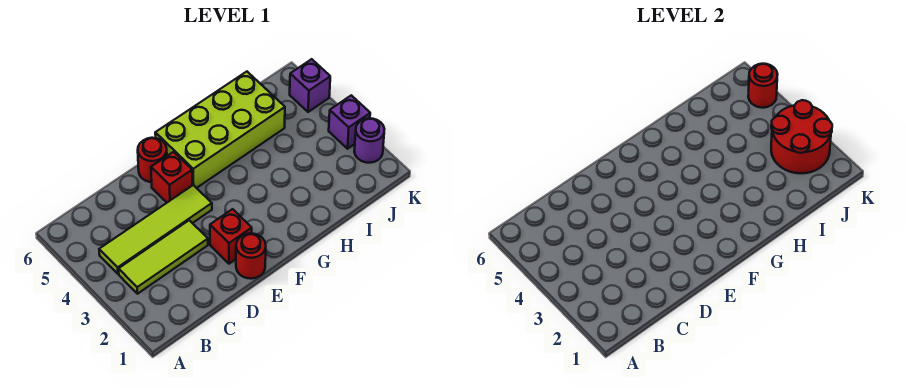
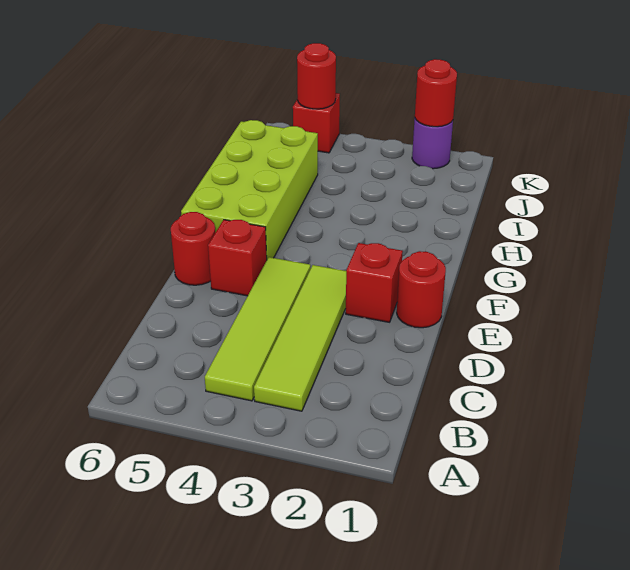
lime 1x3 tile [119,220,208,294] -> lime 1x4 tile [254,265,346,411]
red 2x2 round brick [771,100,832,173] -> red 1x1 round brick [415,59,457,127]
purple 1x1 brick [329,95,370,149] -> none
purple 1x1 brick [290,59,330,112] -> red 1x1 brick [293,93,340,153]

